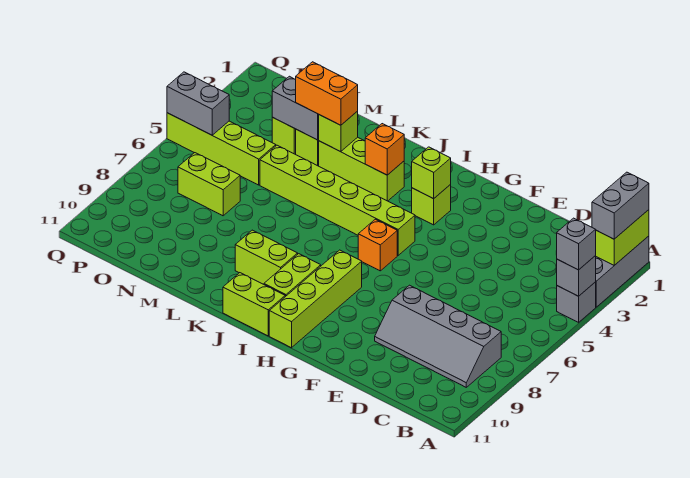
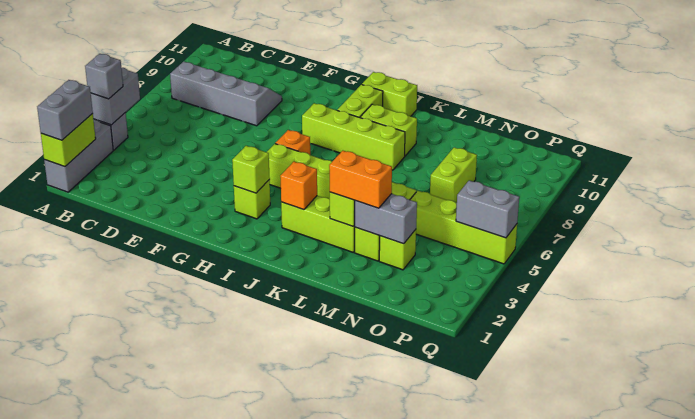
grey 1x1 brick [557,256,596,296] -> grey 1x2 brick [91,68,140,125]
lime 1x4 brick [269,250,362,348] -> lime 1x4 brick turned to [302,103,405,170]
lime 1x2 brick [178,153,240,216] -> lime 1x2 brick turned to [430,147,477,203]

